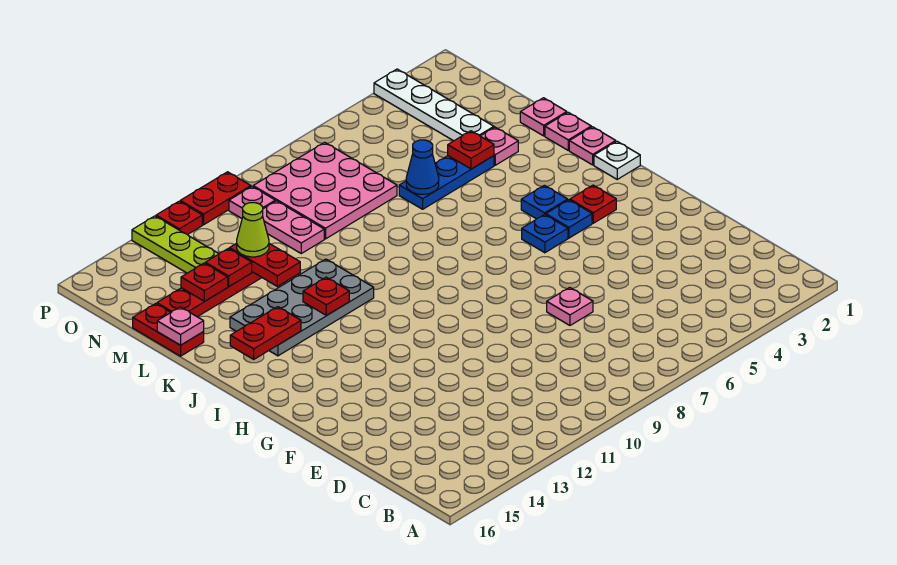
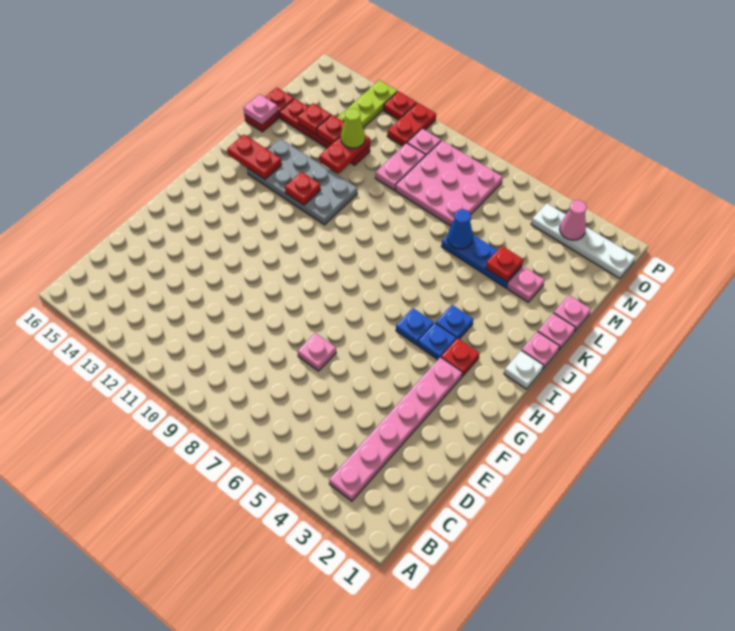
none -> pink 1x6 plate [329,357,462,501]
white 1x4 plate [374,69,494,141] -> white 1x4 plate turned to [531,203,636,279]
none -> pink 1x1 cone [560,200,587,240]
red 1x2 plate [180,172,251,225] -> red 1x2 plate turned to [387,103,436,146]

